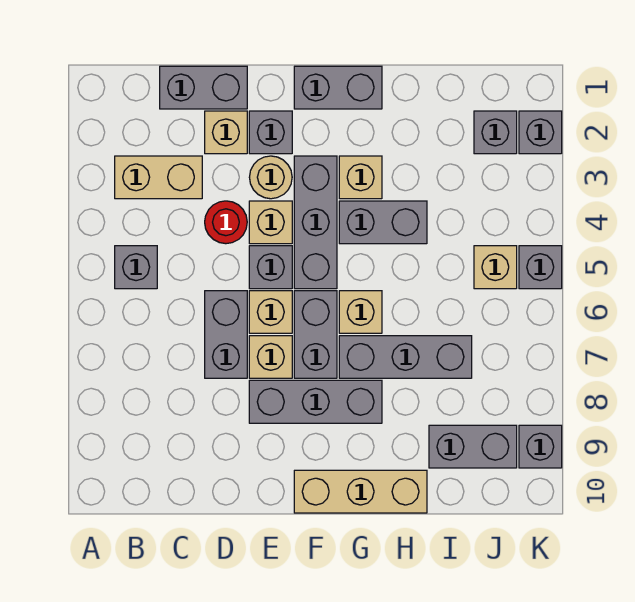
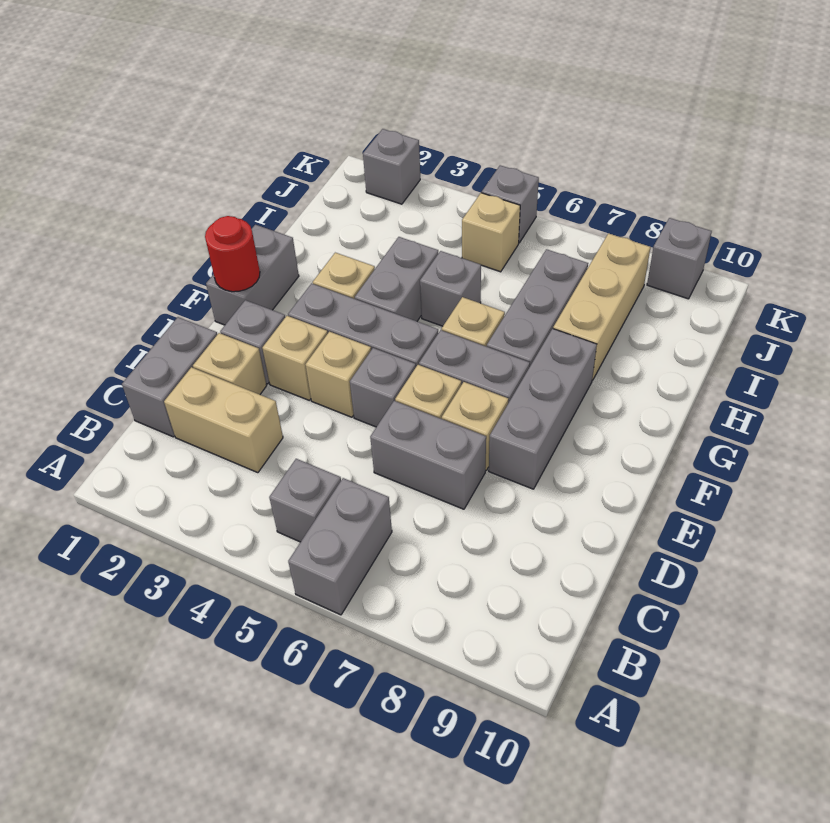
tan 1x2 brick [115,156,202,199] -> tan 1x2 brick turned to [164,367,283,473]
red 1x1 round brick [205,201,247,244] -> red 1x1 round brick moved to [205,216,260,292]
tan 1x1 round brick [249,156,292,199] -> tan 1x1 brick [262,316,328,400]
tan 1x3 brick [294,470,427,513] -> tan 1x3 brick moved to [553,234,650,380]
grey 1x2 brick [429,425,517,468] -> grey 1x2 brick moved to [288,478,392,615]
grey 1x1 brick [474,111,517,154] -> grey 1x1 brick moved to [420,251,481,326]

